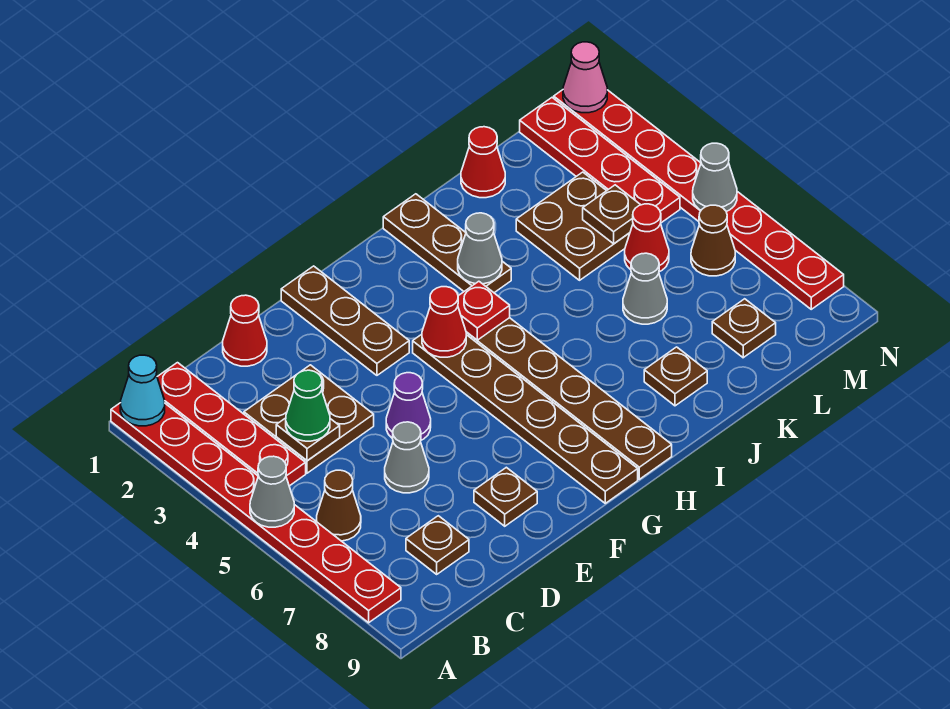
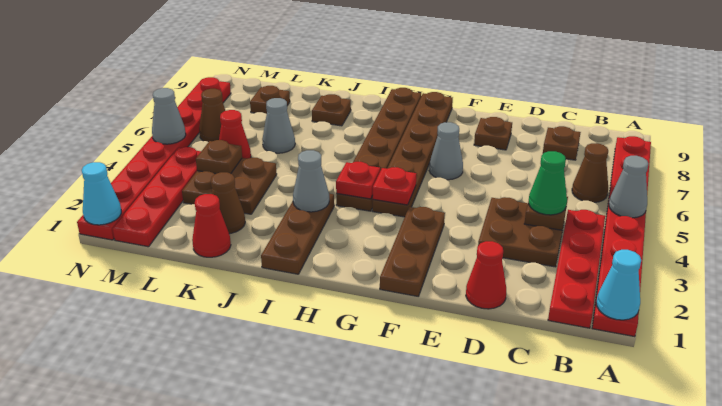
grey 1x1 cone [385,422,429,493] -> grey 1x1 cone moved to [429,122,463,180]
purple 1x1 cone [386,373,431,440] -> none
red 1x1 cone [422,287,466,357] -> red 1x1 plate [373,167,416,205]
none -> brown 1x1 cone [211,172,245,234]
pink 1x1 cone [563,42,607,113] -> cyan 1x1 cone [82,162,121,225]

